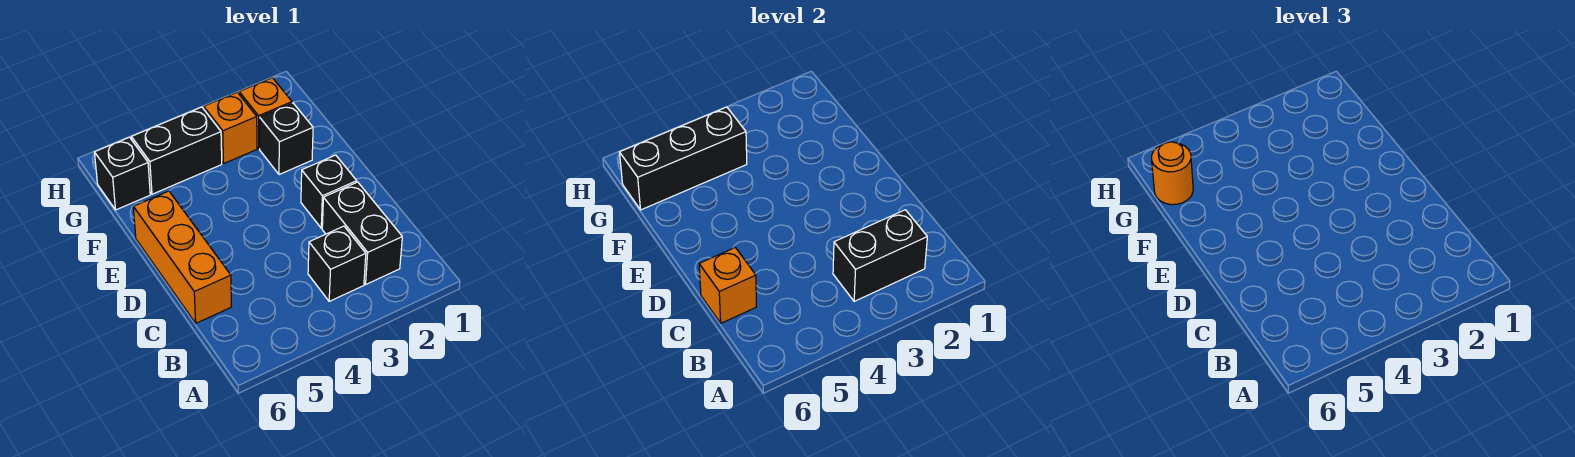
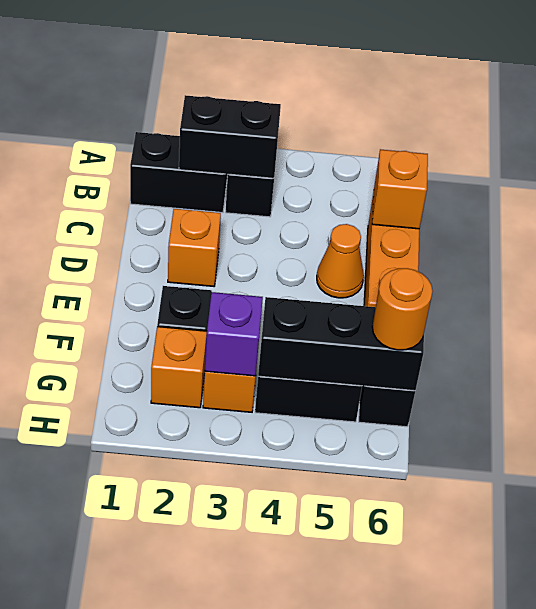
black 1x2 brick [322,182,402,284] -> black 1x2 brick turned to [130,132,227,213]
black 1x1 brick [301,155,357,228] -> orange 1x1 brick [168,209,221,286]
none -> orange 1x1 cone [317,224,364,298]
none -> purple 1x1 brick [205,292,263,376]

